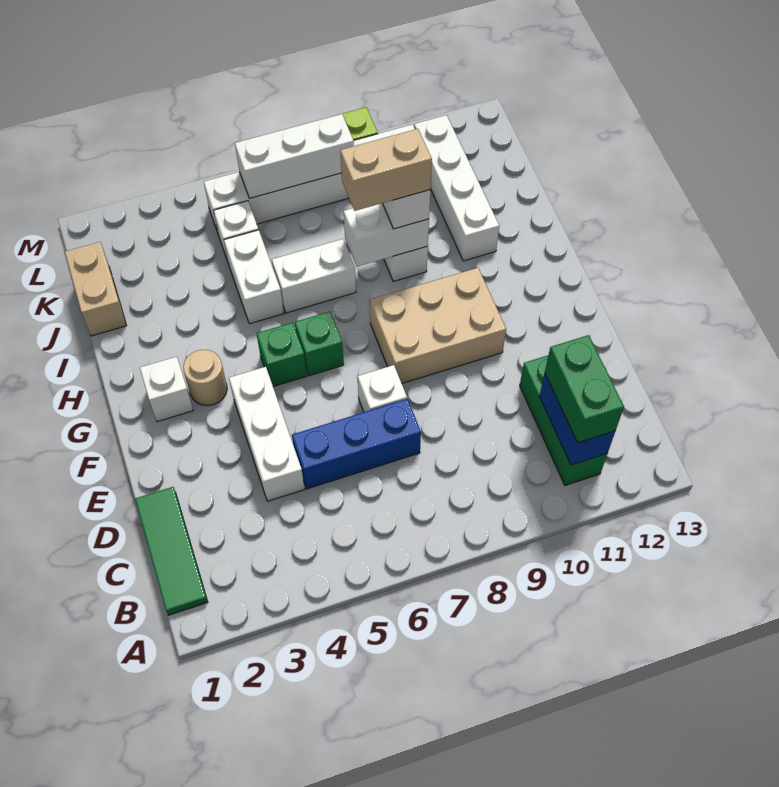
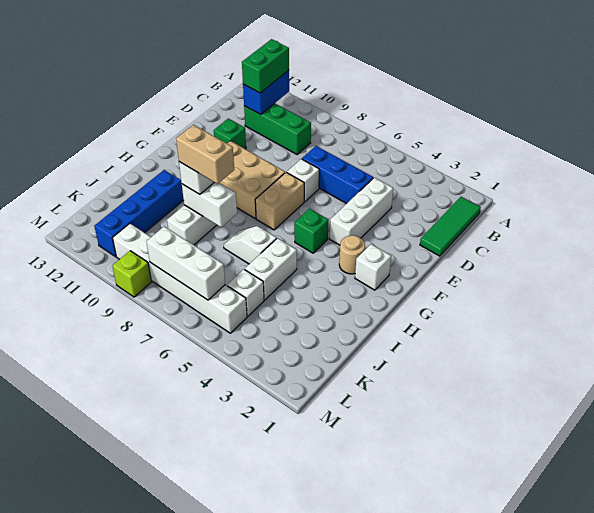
green 1x3 brick [520,355,608,485] -> green 1x3 brick turned to [244,103,311,154]
green 1x1 brick [295,311,344,376] -> green 1x1 brick moved to [214,118,246,149]
white 1x2 brick [272,239,356,313] -> white 1x2 slope [224,226,277,264]
white 1x4 brick [414,115,499,261] -> blue 1x4 brick [94,170,184,257]
tan 1x2 brick [65,242,127,336] -> tan 1x2 brick moved to [255,172,304,230]

